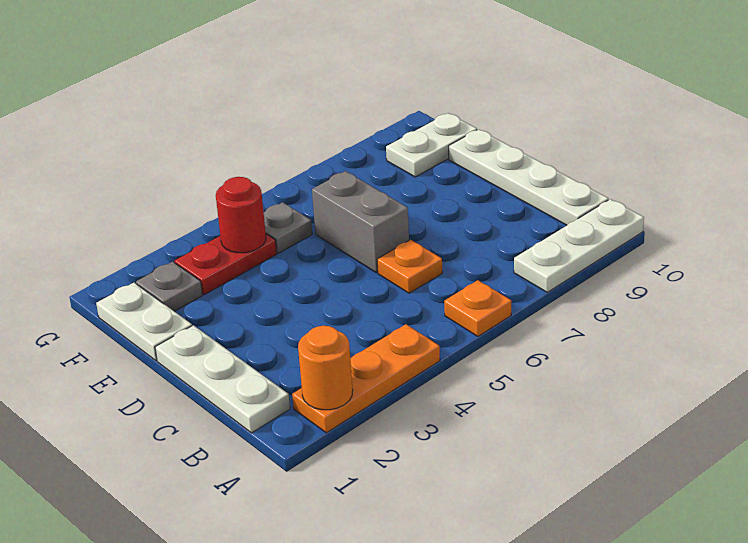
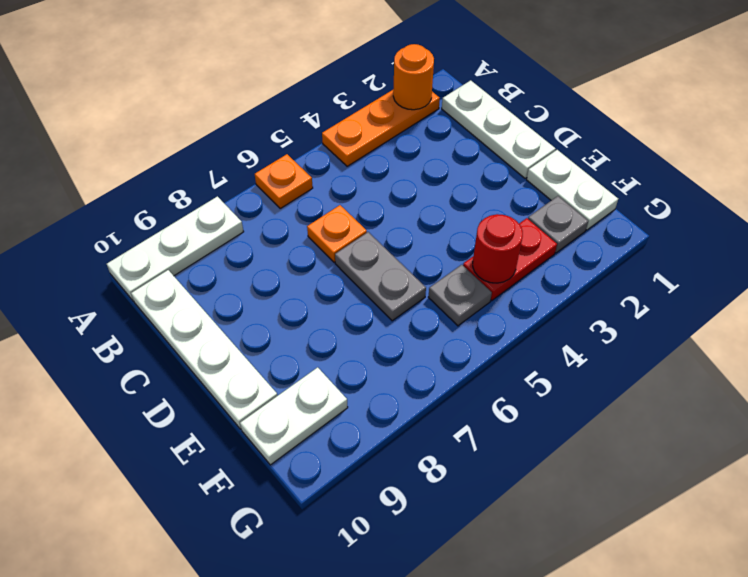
grey 1x2 brick [312,171,409,273] -> grey 1x2 plate [335,232,426,321]

